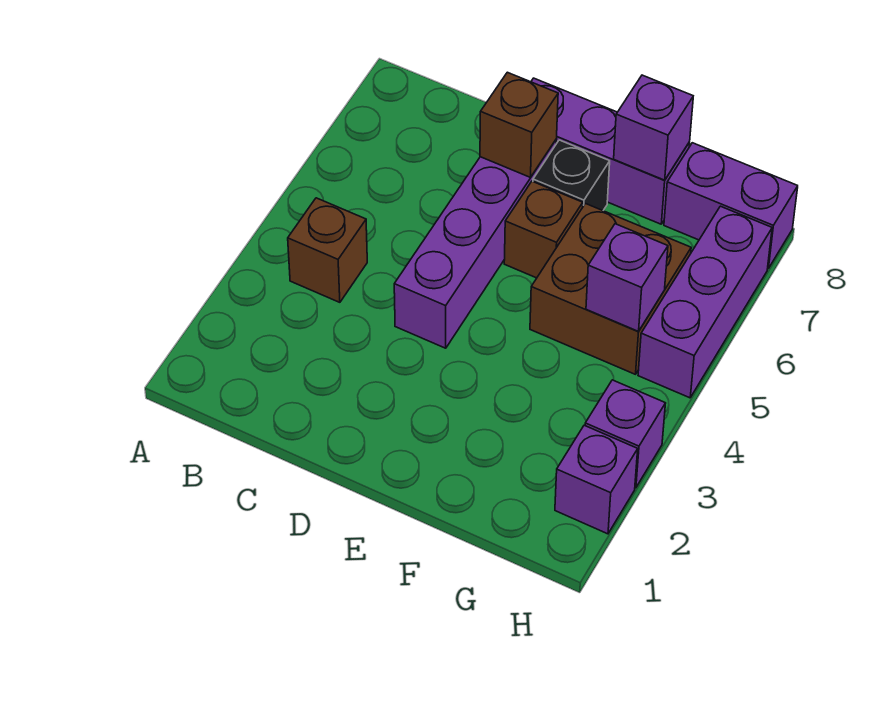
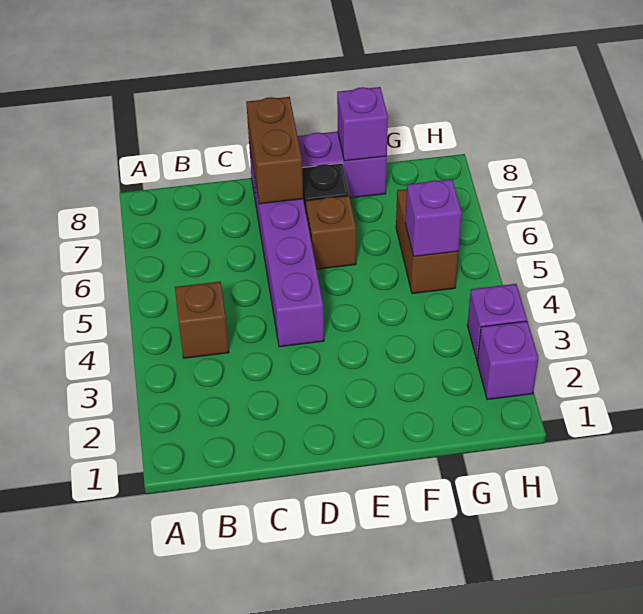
brown 1x1 brick [480,72,558,177] -> brown 1x2 brick [246,97,303,204]
brown 2x2 brick [530,204,691,374] -> brown 1x2 brick [396,189,458,294]
purple 1x2 brick [664,143,798,268] -> none
purple 1x3 brick [638,206,772,398] -> none

